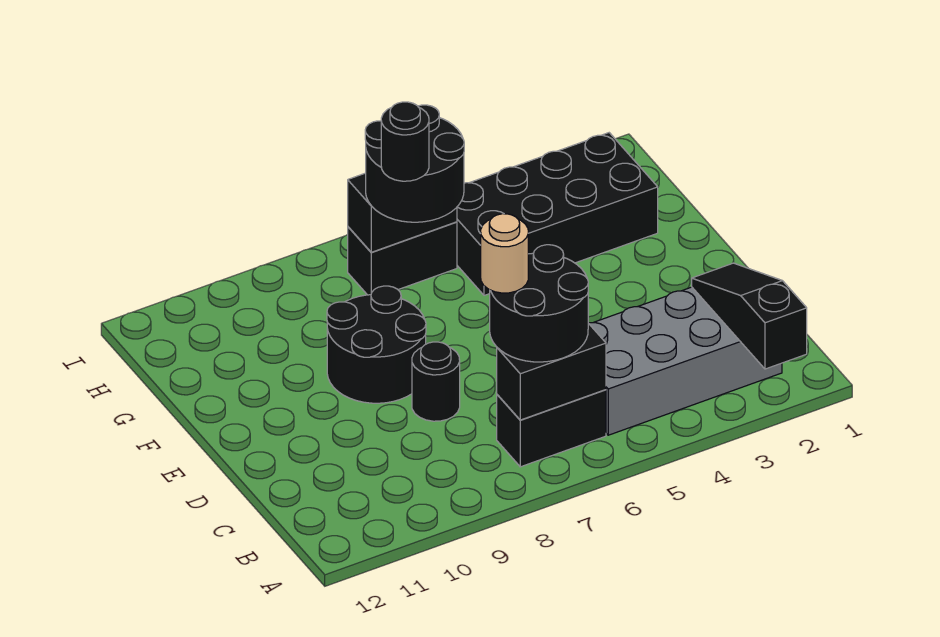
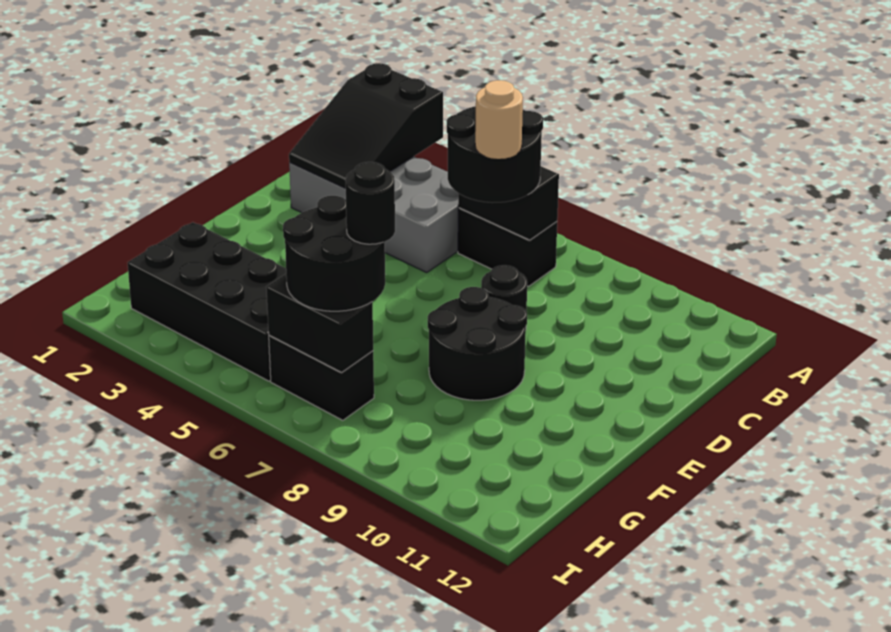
black 1x3 slope [692,263,807,369] -> black 2x3 slope [289,63,443,189]

